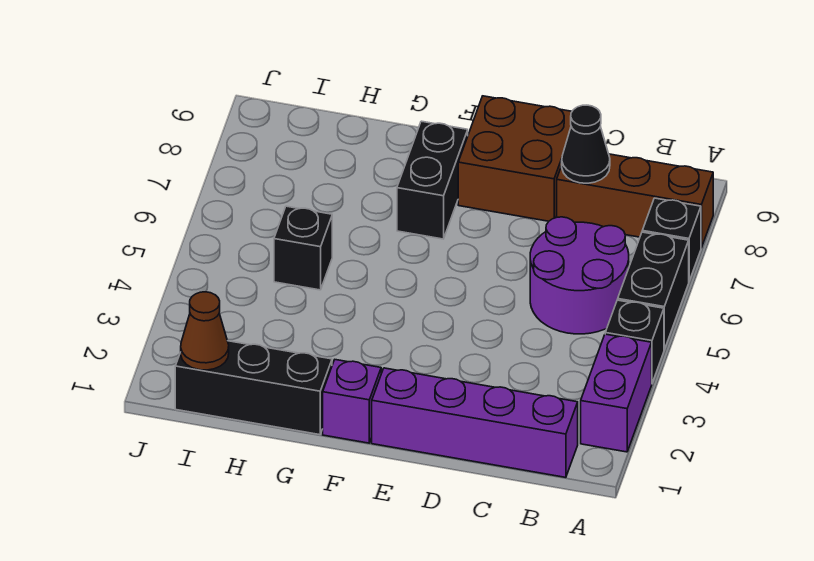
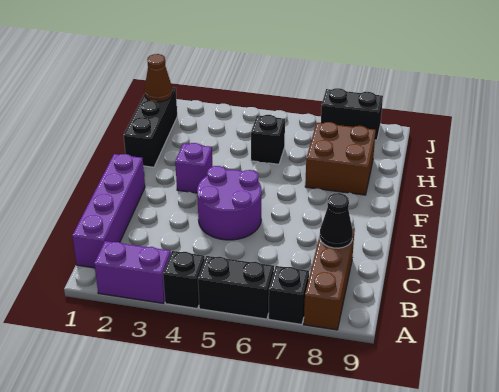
purple 2x2 round brick [530,217,629,334] -> purple 2x2 round brick moved to [197,166,261,240]
brown 2x2 brick [458,96,572,221] -> brown 2x2 brick moved to [305,122,376,195]
purple 1x1 brick [323,360,381,443] -> purple 1x1 brick moved to [175,143,213,193]
black 1x2 brick [397,121,468,239] -> black 1x2 brick moved to [321,88,383,140]

